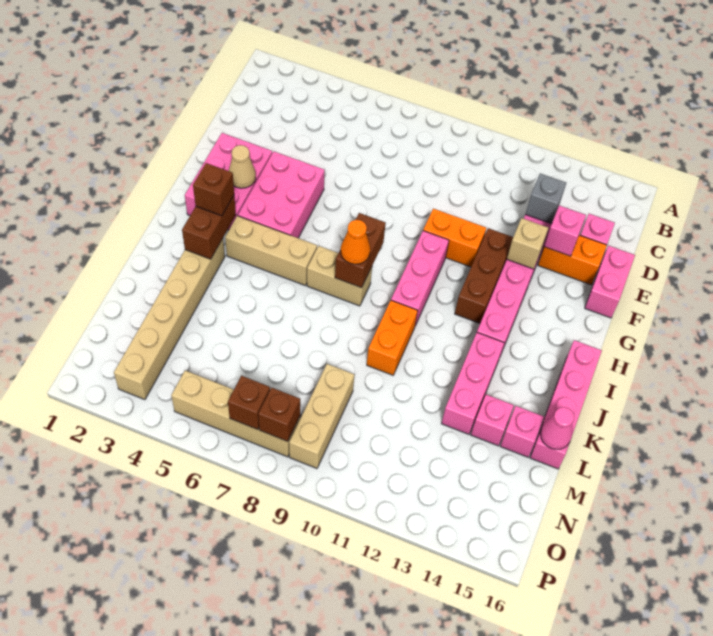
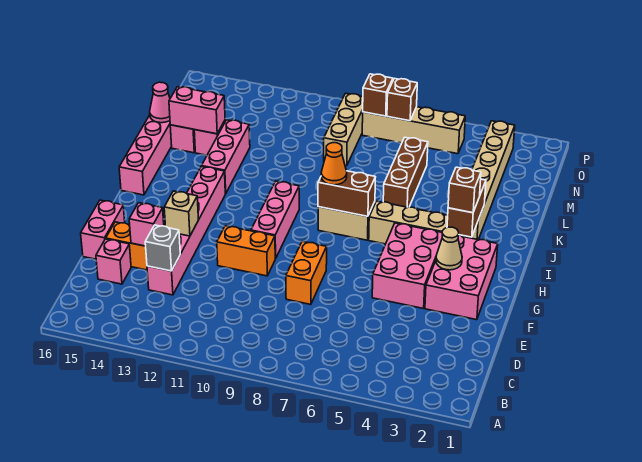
brown 1x3 brick [455,228,513,323] -> brown 1x3 brick moved to [383,137,428,207]
brown 1x2 brick [335,213,386,288] -> brown 1x2 brick turned to [318,171,376,216]
orange 1x2 brick [367,300,418,375] -> orange 1x2 brick moved to [286,241,327,305]
none -> pink 1x2 brick [169,87,225,134]

